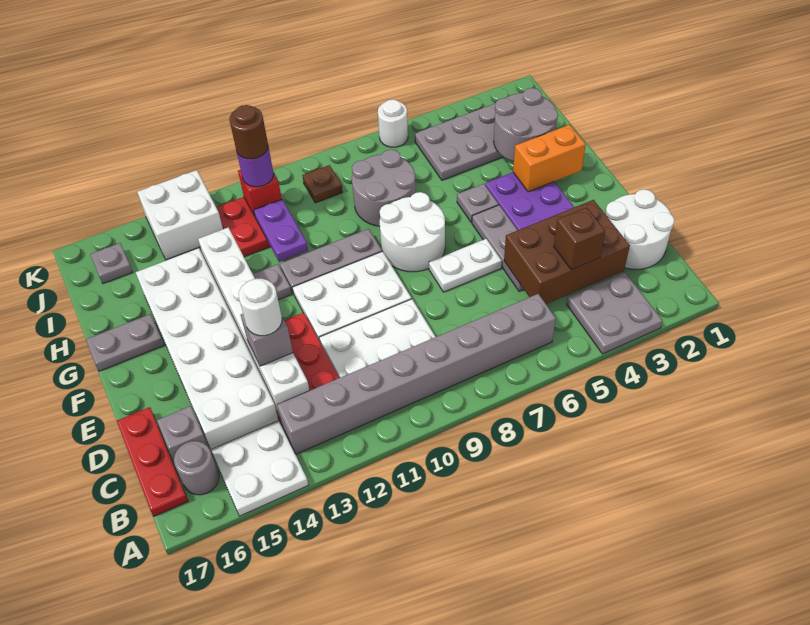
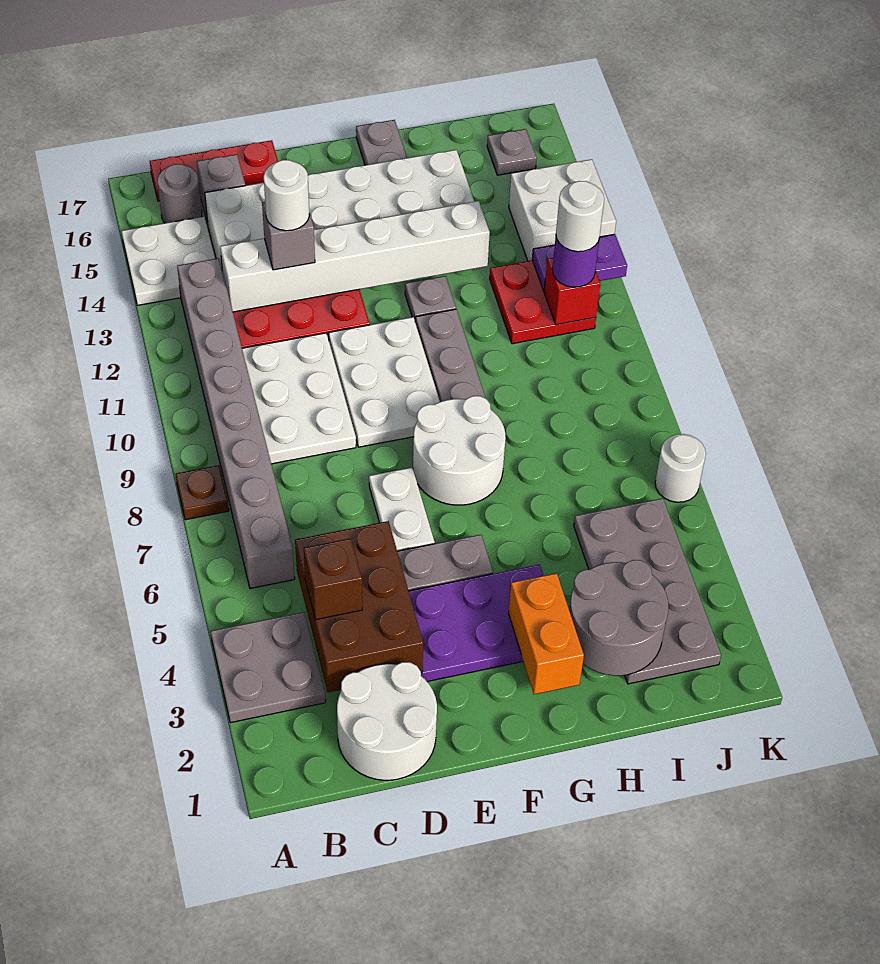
grey 1x1 plate [457,184,499,223] -> none
grey 2x2 round brick [352,150,416,226] -> none
purple 1x2 plate [254,199,308,262] -> purple 1x2 plate moved to [532,234,627,291]
brown 1x1 plate [302,165,343,203] -> brown 1x1 plate moved to [176,465,229,520]
brown 1x1 round brick [229,105,268,159] -> white 1x1 round brick [556,181,604,252]

